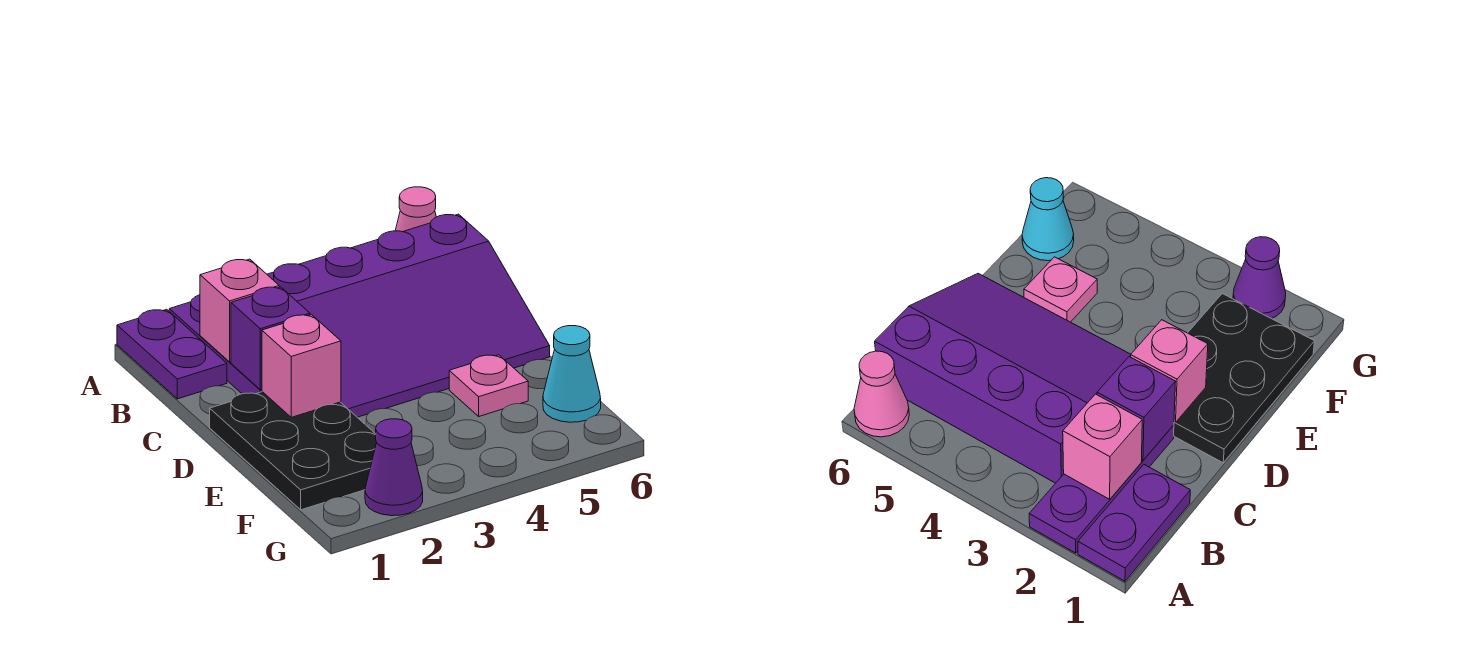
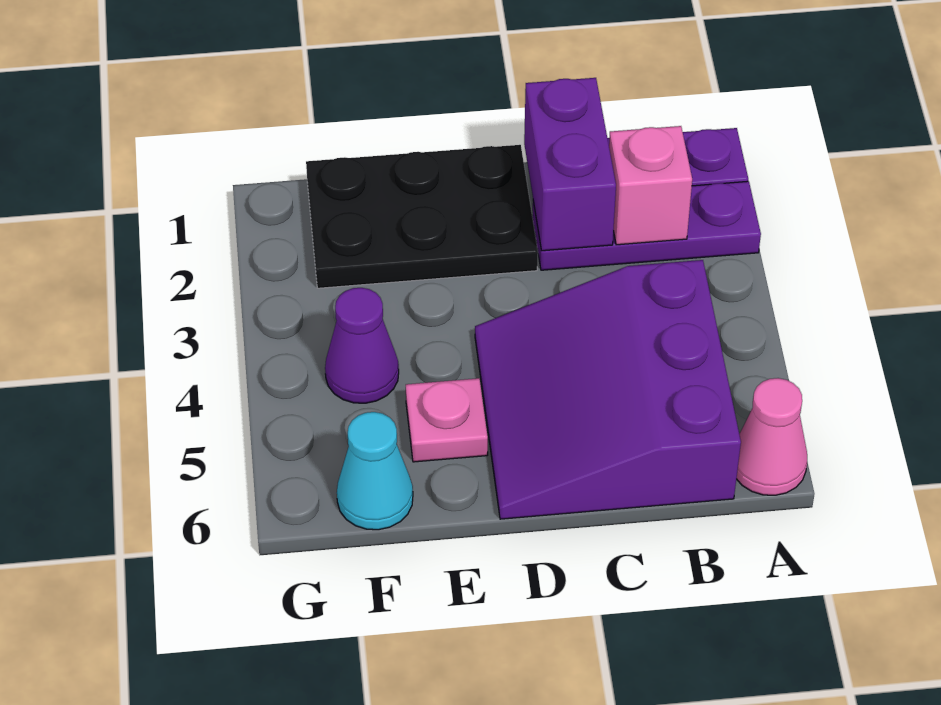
purple 3x4 slope [267,214,550,417] -> purple 3x3 slope [475,260,741,519]
purple 1x1 brick [231,287,310,390] -> purple 1x2 brick [524,78,616,251]
pink 1x1 brick [262,315,341,417] -> none
purple 1x1 cone [365,419,423,516] -> purple 1x1 cone moved to [325,288,399,403]

